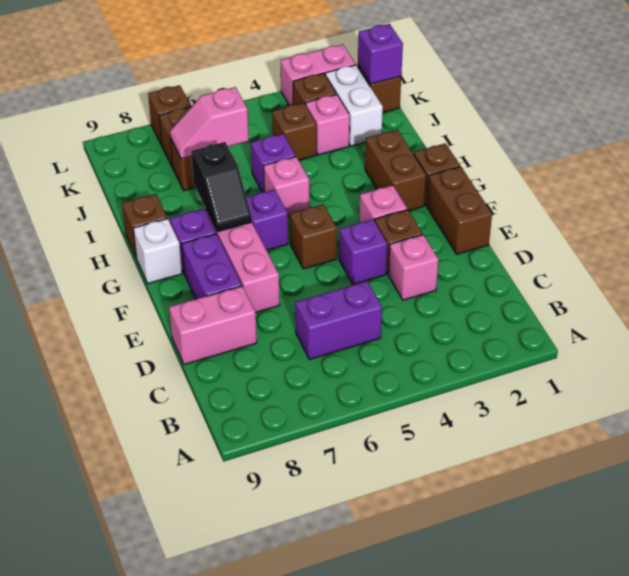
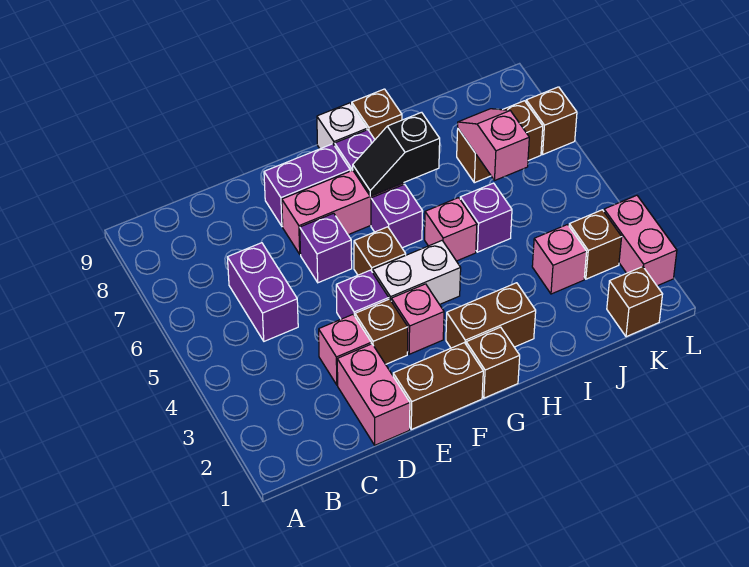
pink 1x2 brick [169,286,257,365] -> pink 1x2 brick moved to [337,344,410,445]
white 1x2 brick [325,65,383,146] -> white 1x2 brick moved to [373,241,461,304]
brown 1x1 brick [272,103,316,160] -> none
purple 1x1 brick [358,24,403,84] -> purple 1x1 brick moved to [300,213,352,283]

